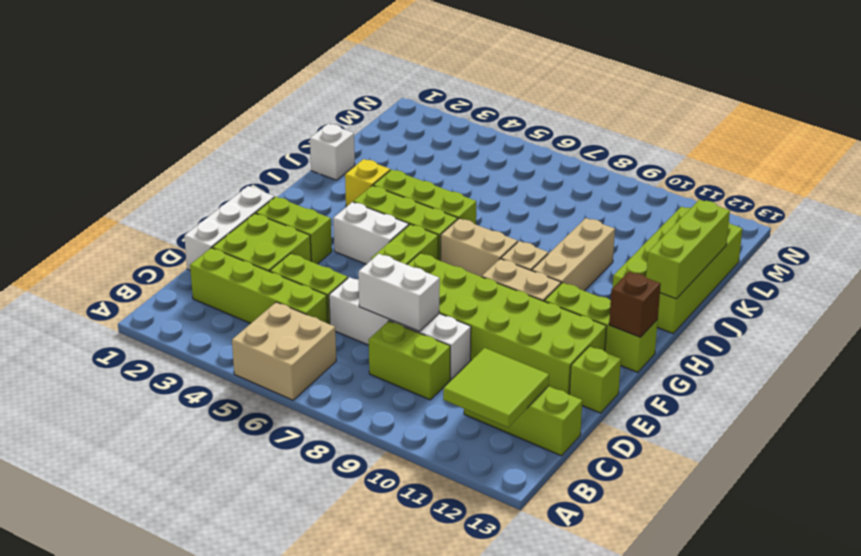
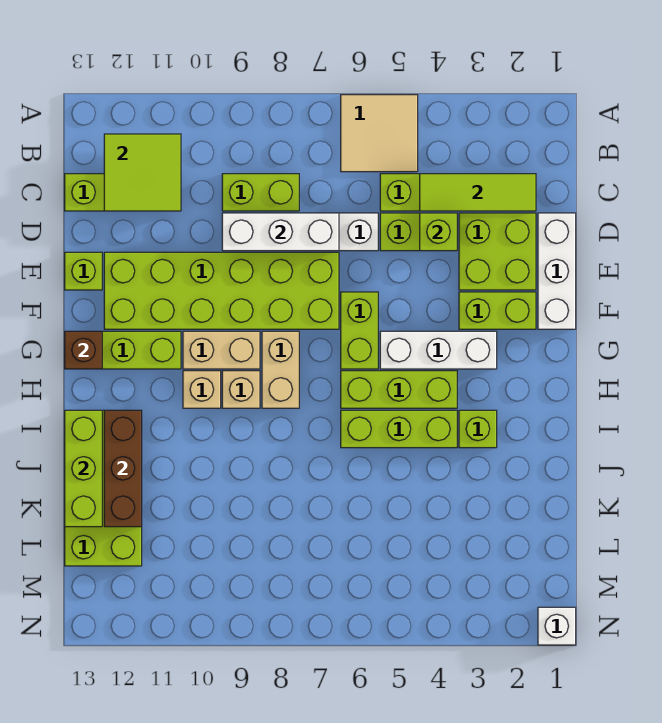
tan 2x2 brick [232,302,336,400] -> tan 2x2 tile [341,95,418,172]
none -> lime 1x3 tile [420,174,536,211]
none -> lime 1x1 brick [420,213,457,251]
white 1x2 brick [358,254,440,331] -> white 1x3 brick [222,213,339,251]
white 1x2 brick [333,202,409,264] -> white 1x3 brick [380,331,497,369]
tan 1x2 brick [441,218,518,277] -> tan 1x2 brick turned to [262,331,299,408]
tan 1x3 brick [532,218,615,291] -> tan 1x1 brick [183,371,221,408]
yellow 1x1 brick [345,159,390,207] -> lime 1x1 brick [459,410,497,448]
none -> brown 1x3 brick [104,410,142,527]
white 1x1 brick [310,124,355,180] -> white 1x1 brick moved to [538,607,576,645]

